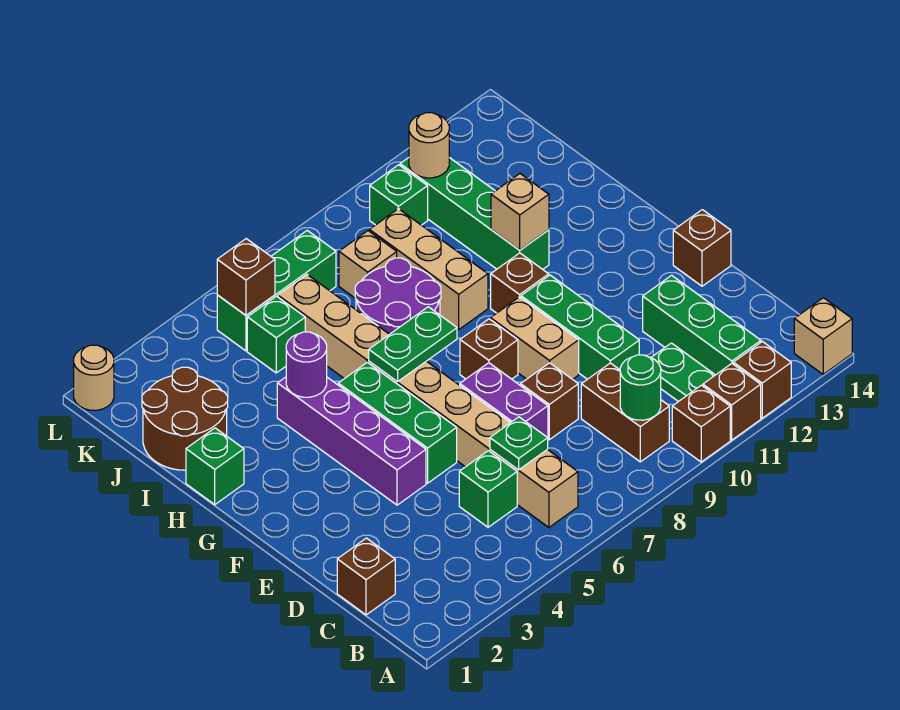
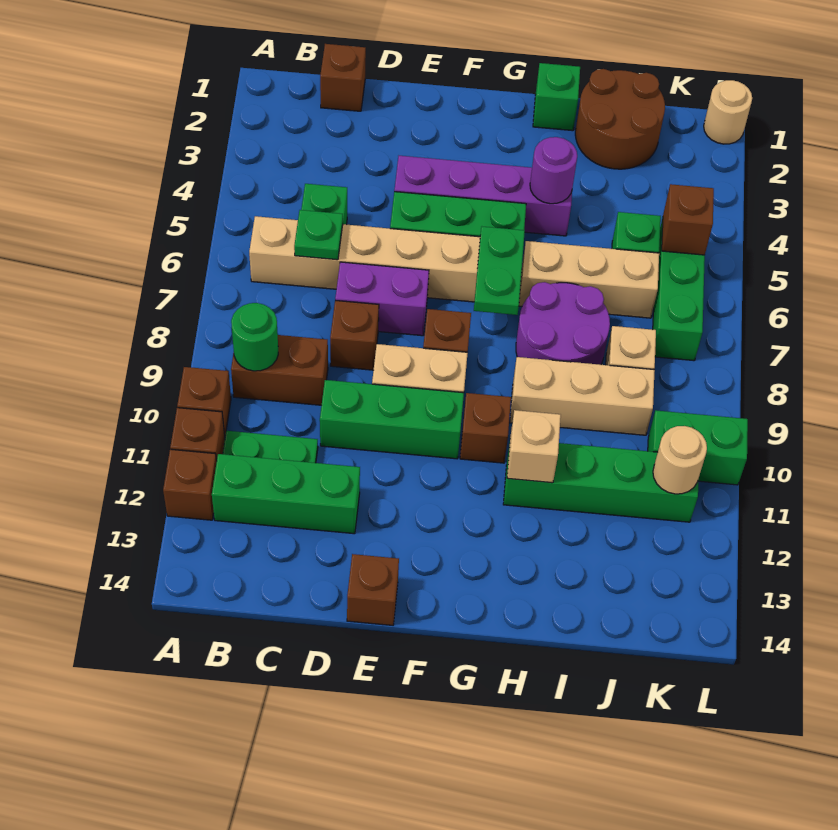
tan 1x1 brick [794,298,852,374] -> none
green 1x1 brick [370,165,428,225] -> green 1x2 brick [648,410,748,485]

